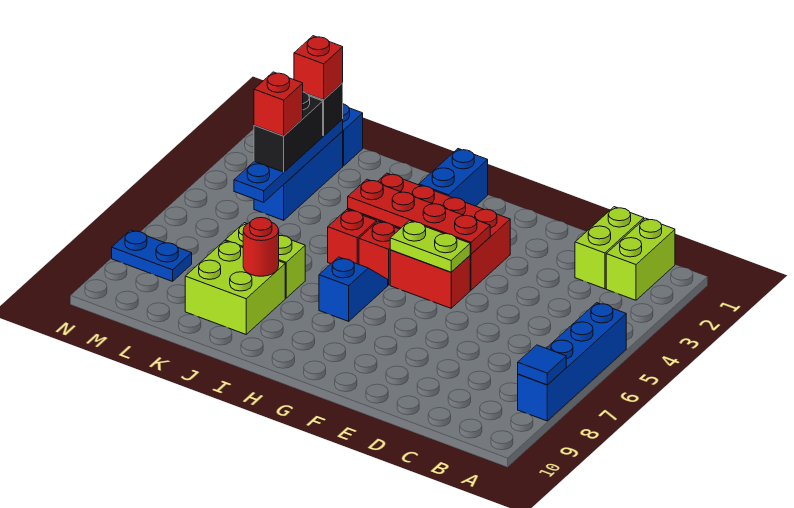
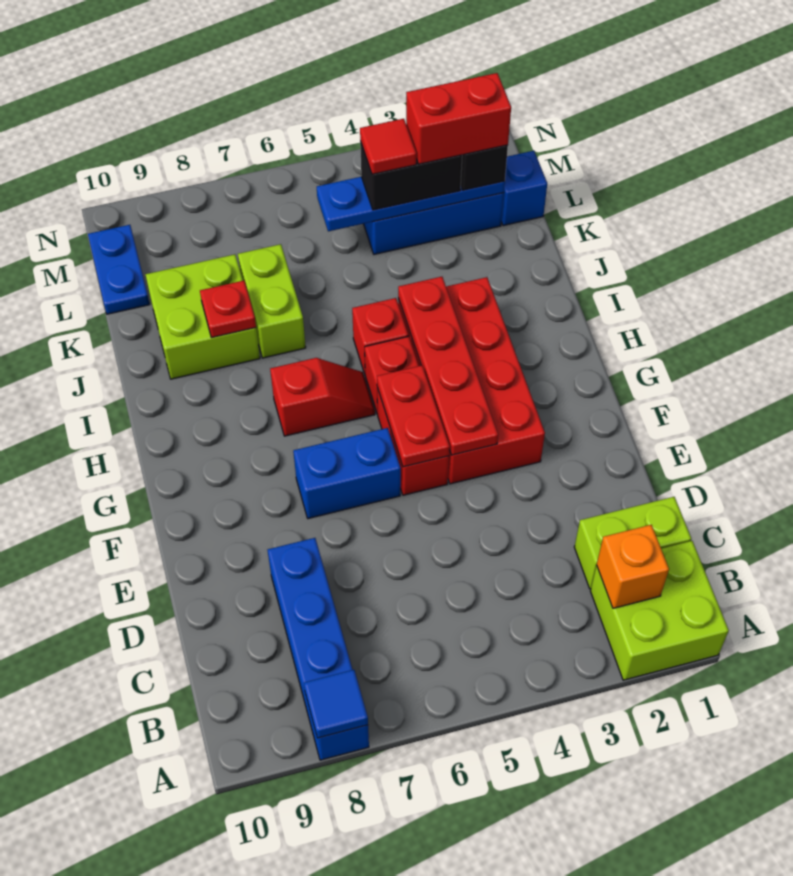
blue 1x4 brick [518,303,626,421] -> blue 1x4 brick turned to [268,538,369,760]
lime 1x2 brick [606,218,675,300] -> lime 2x2 brick [591,541,729,680]
none -> orange 1x1 brick [597,525,669,608]
lime 1x2 plate [390,221,470,272] -> red 1x2 plate [377,365,450,467]
blue 1x2 brick [419,149,488,206] -> blue 1x2 brick moved to [293,428,401,519]
blue 1x2 slope [319,257,388,321] -> red 1x2 slope [270,358,375,436]
red 1x1 round brick [243,217,279,276] -> red 1x1 plate [200,281,256,338]
red 1x1 brick [294,36,343,100] -> red 1x2 brick [406,73,511,164]
red 1x1 brick [254,72,303,136] -> red 1x1 tile [360,119,416,174]
blue 1x2 plate [112,230,192,281] -> blue 1x2 plate moved to [88,225,150,314]

